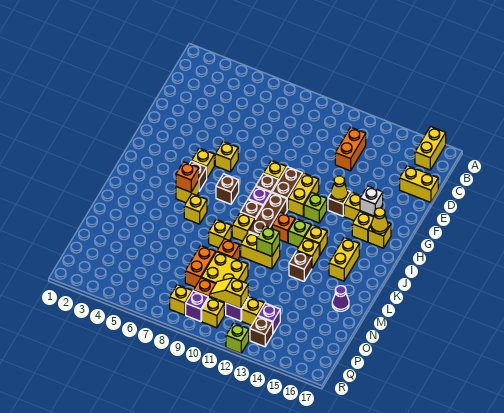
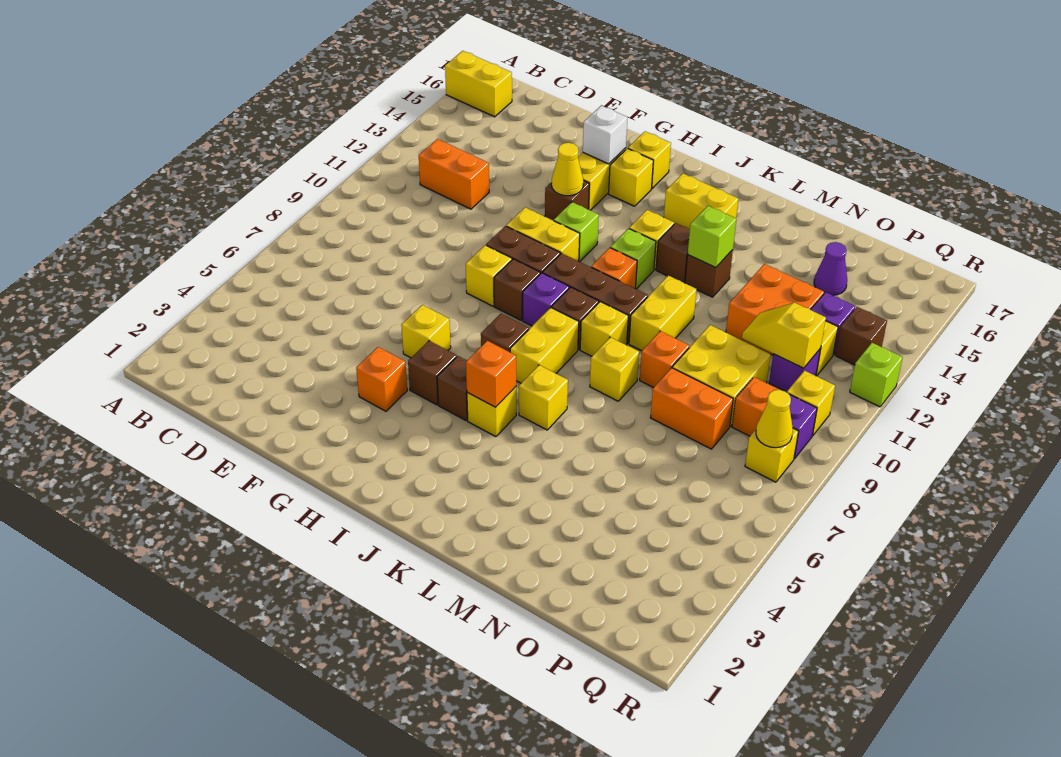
yellow 1x2 brick [400,166,438,203] -> yellow 1x2 brick moved to [510,308,579,383]
none -> orange 1x1 brick [356,347,407,411]
yellow 1x1 brick [192,148,214,178] -> brown 1x1 brick [408,341,457,405]
yellow 1x1 cone [371,208,388,234] -> yellow 1x1 cone moved to [756,390,793,448]
yellow 1x1 brick [297,238,319,268] -> brown 1x1 brick [656,223,690,282]
lime 1x1 brick [257,226,280,256] -> lime 1x1 brick moved to [688,206,736,268]
purple 1x1 cone [332,286,349,311] -> purple 1x1 cone moved to [814,242,847,295]
none -> orange 2x2 brick [726,264,824,355]
yellow 1x2 slope [210,278,248,309] -> yellow 1x2 slope turned to [742,303,826,368]

